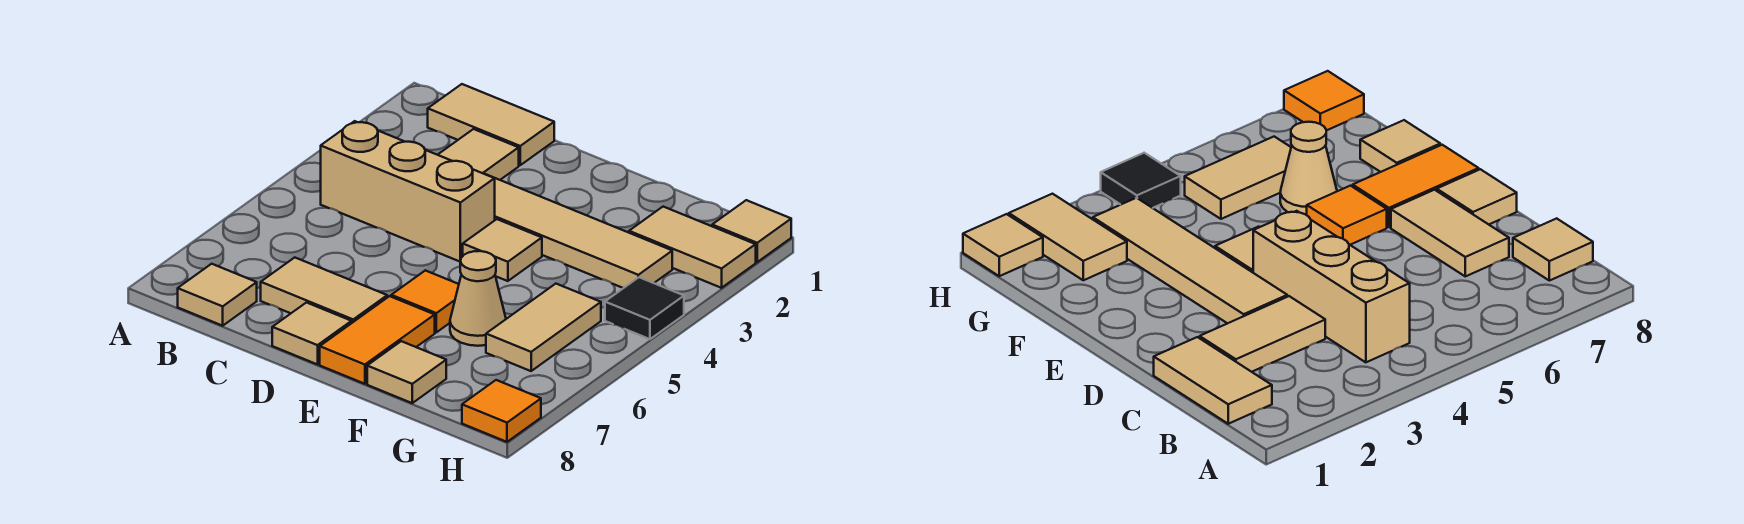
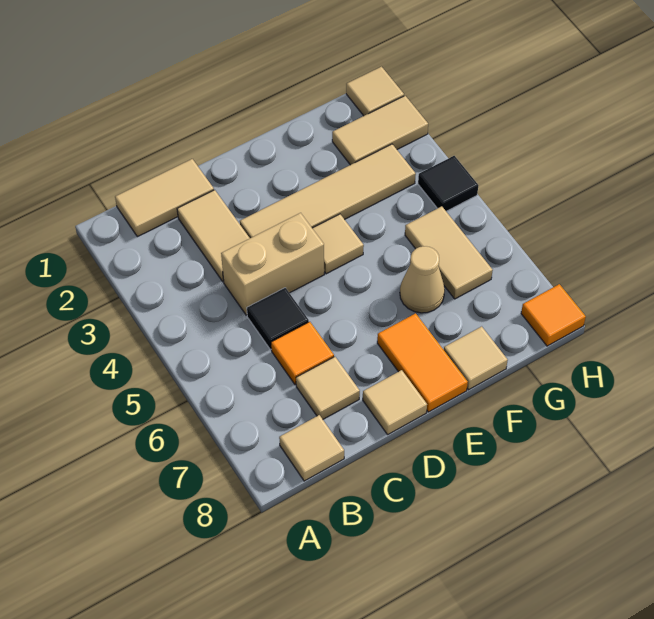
tan 1x3 brick [321,121,495,262] -> tan 1x2 brick [221,213,324,315]
none -> black 1x1 tile [247,288,309,350]
tan 1x2 tile [261,258,387,323] -> tan 1x1 tile [296,357,360,419]
orange 1x1 tile [391,270,459,332] -> orange 1x1 tile moved to [271,322,334,385]

